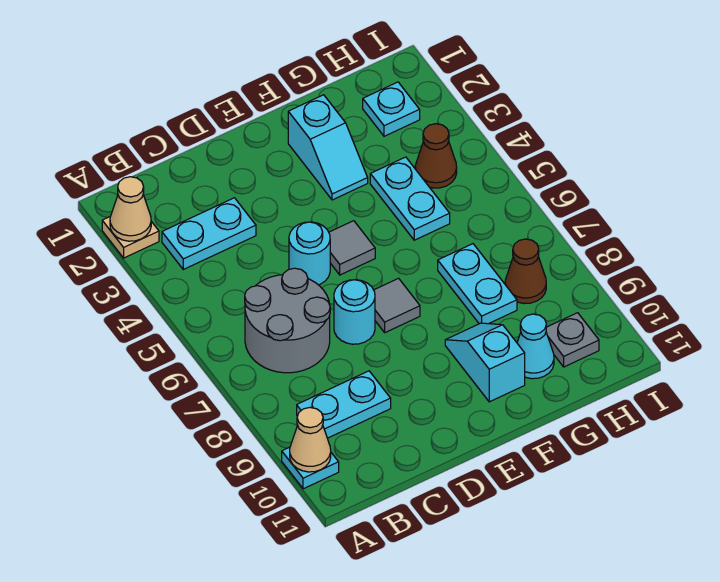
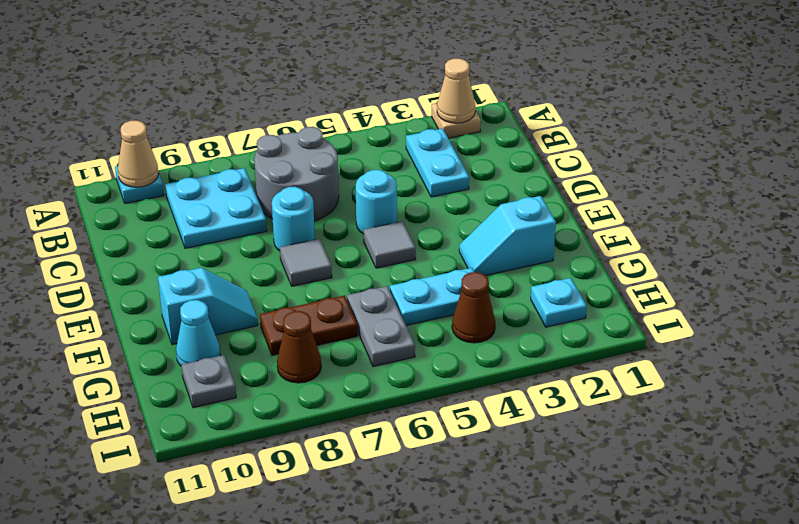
cyan 1x2 plate [297,371,391,438] -> cyan 2x2 plate [165,168,267,248]
none -> grey 1x2 plate [347,286,415,367]
cyan 1x2 plate [438,244,517,324] -> brown 1x2 plate [260,295,358,355]

